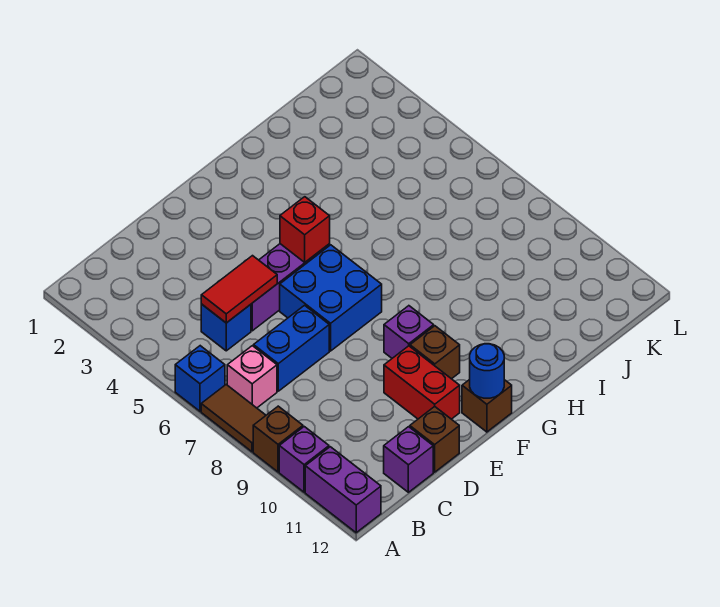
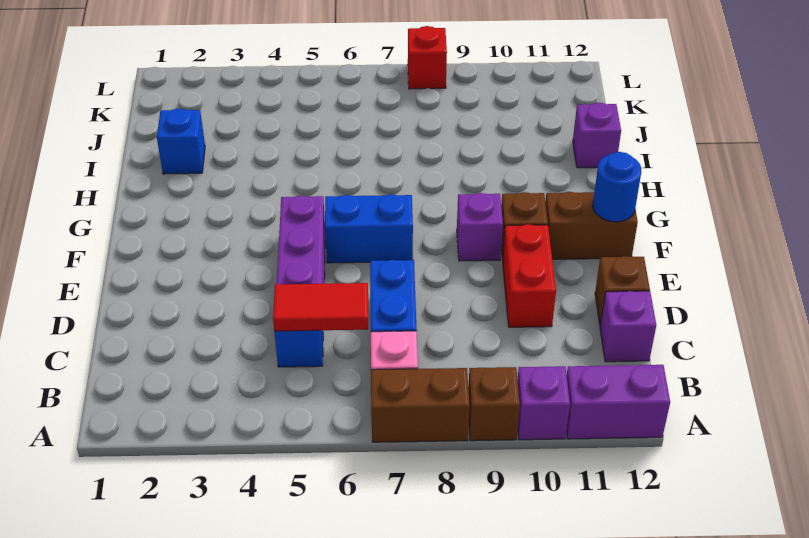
blue 1x1 brick [175,346,225,411] -> blue 1x1 brick moved to [157,108,205,174]
brown 1x2 tile [201,385,266,452] -> brown 1x2 brick [371,368,470,442]
red 1x2 tile [201,256,277,323] -> red 1x2 tile turned to [273,283,368,331]
blue 2x2 brick [280,245,382,351] -> blue 1x2 brick [325,194,413,263]
red 1x2 brick [384,346,460,419] -> red 1x2 brick turned to [502,224,556,327]
red 1x1 brick [280,197,330,263] -> red 1x1 brick moved to [408,26,447,89]
brown 1x1 brick [462,380,512,432] -> brown 1x2 brick [545,192,638,259]
none -> purple 1x1 brick [573,103,621,168]

